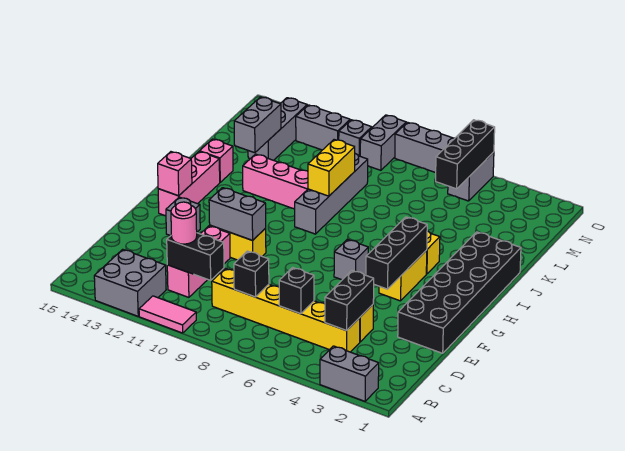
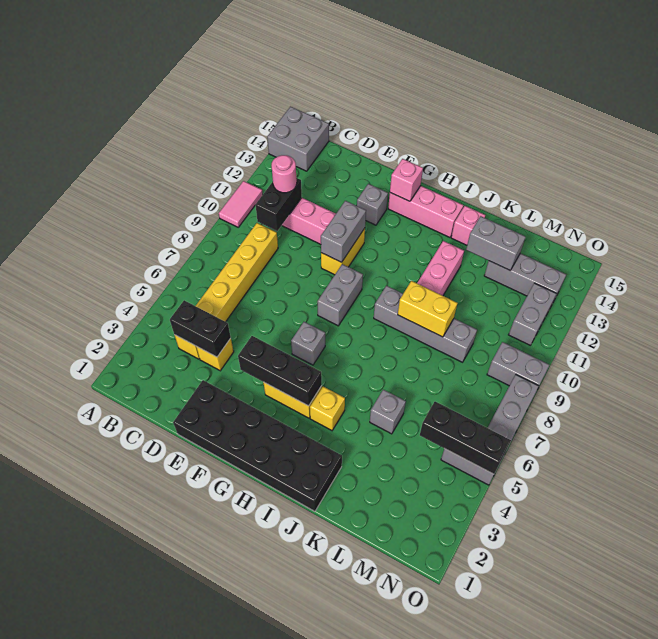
grey 1x2 brick [320,346,379,401] -> grey 1x2 brick moved to [317,264,363,326]
grey 2x2 brick [94,249,166,316] -> grey 2x2 brick moved to [267,107,329,171]
black 1x1 brick [279,268,314,314] -> none
black 1x1 brick [234,251,269,297] -> none
grey 1x1 brick [339,120,372,156] -> grey 1x1 brick moved to [370,390,406,434]

